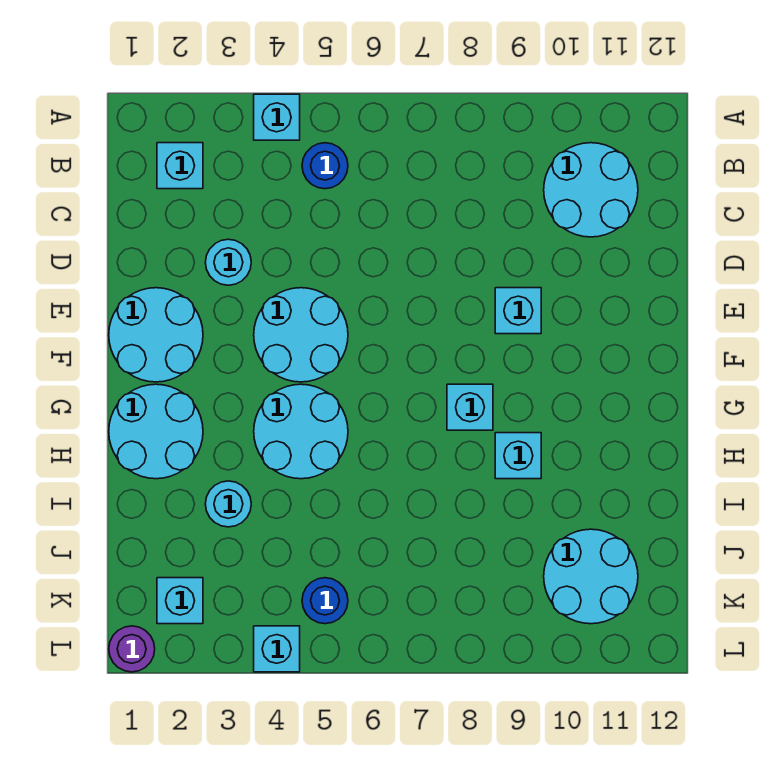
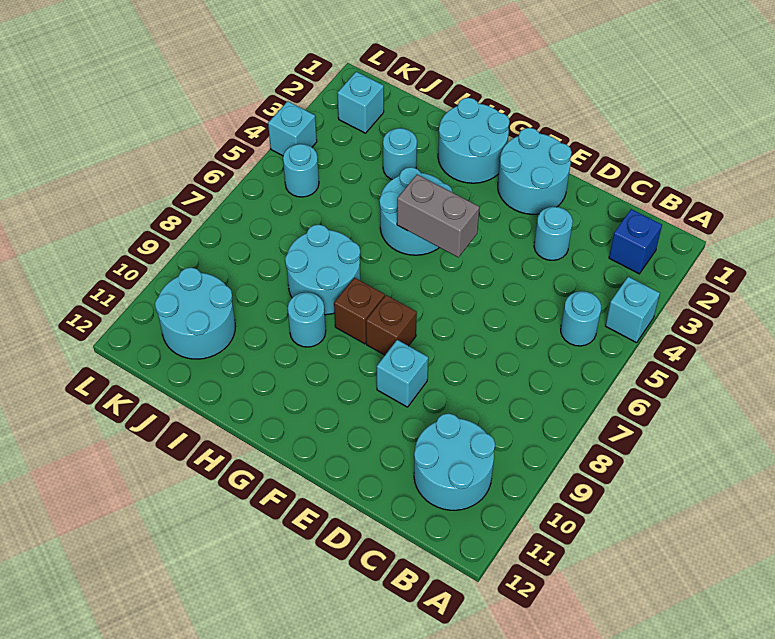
cyan 1x1 brick [157,143,203,189] -> blue 1x1 brick [609,209,662,274]
blue 1x1 round brick [302,143,348,189] -> cyan 1x1 round brick [561,291,601,346]
cyan 2x2 round brick [254,288,348,382] -> cyan 2x2 round brick moved to [285,225,360,315]
none -> grey 1x2 brick [397,175,479,257]
none -> brown 1x1 brick [366,295,417,355]
cyan 1x1 brick [447,384,493,430] -> brown 1x1 brick [334,278,385,344]
cyan 1x1 brick [495,433,541,479] -> cyan 1x1 round brick [288,292,326,347]
blue 1x1 round brick [302,578,348,624] -> cyan 1x1 round brick [283,144,319,197]
purple 1x1 round brick [109,626,155,672] -> none

